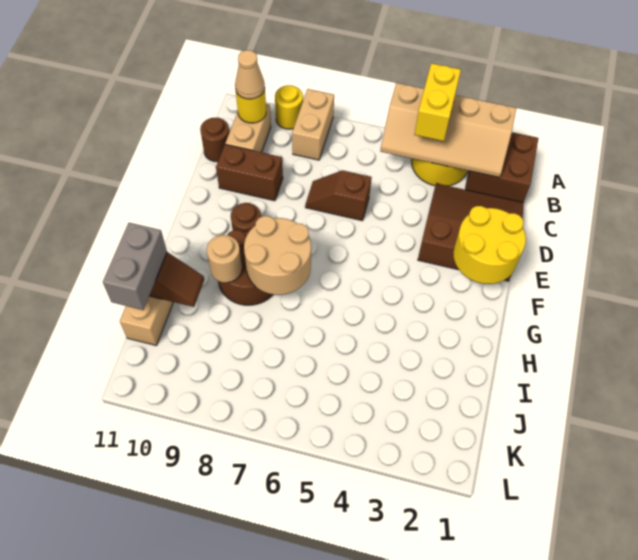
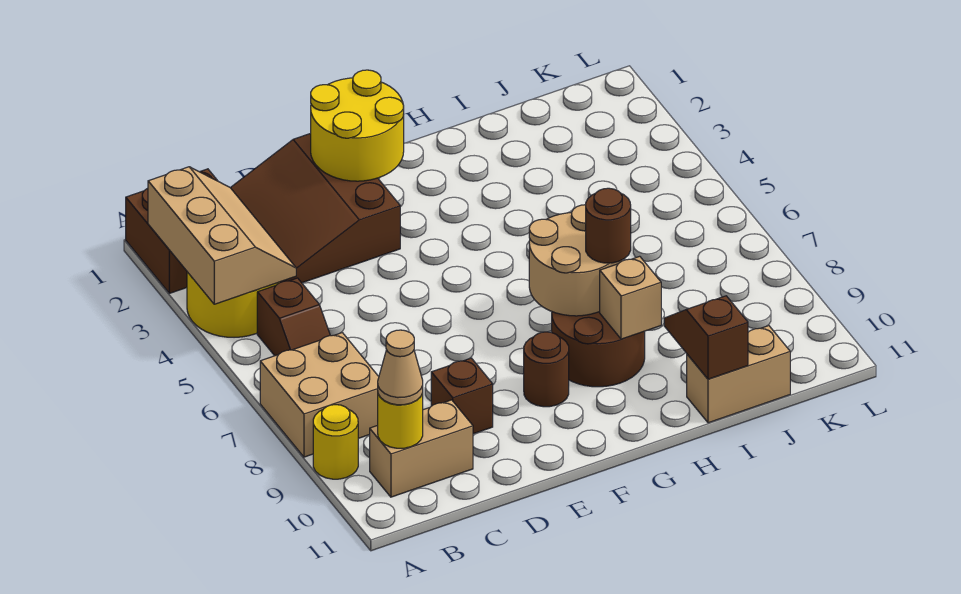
tan 2x4 slope [380,83,516,178] -> tan 2x3 slope [148,167,296,304]
yellow 1x2 brick [414,63,461,141] -> none
tan 1x2 brick [292,89,334,160] -> tan 2x2 brick [260,333,379,457]
brown 1x1 round brick [200,118,230,162] -> brown 1x1 round brick moved to [586,188,631,263]
brown 1x2 slope [305,170,372,221] -> brown 1x2 slope moved to [257,278,330,356]
brown 1x2 brick [216,144,283,201] -> brown 1x1 brick [431,358,493,434]
tan 1x1 round brick [207,235,242,283] -> tan 1x1 brick [600,256,661,339]
grey 1x2 brick [103,223,167,310] -> none

